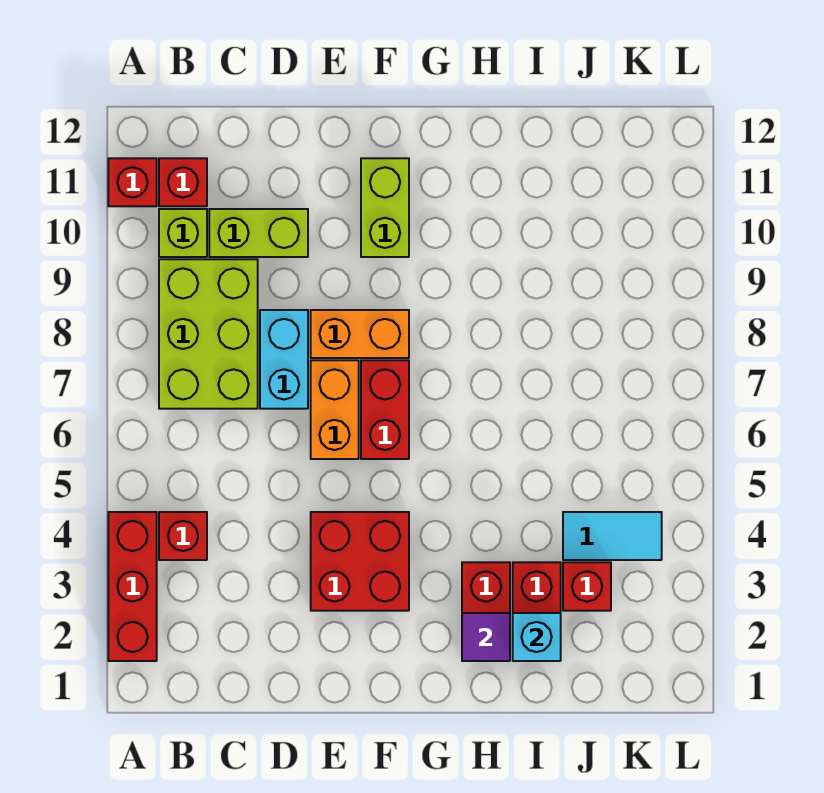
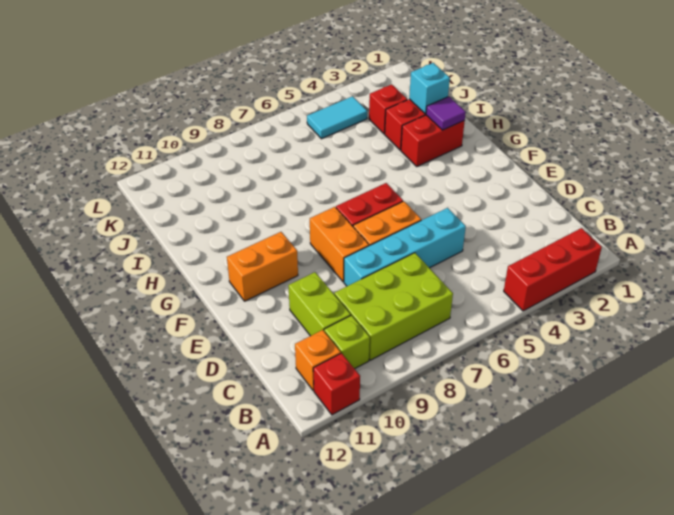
red 1x1 brick [159,512,207,560] -> none
red 1x1 brick [159,158,207,206] -> orange 1x1 brick [295,330,341,391]
cyan 1x2 brick [260,310,308,409] -> cyan 1x4 brick [344,208,466,286]
red 2x2 brick [311,512,409,611] -> none
lime 1x2 brick [361,158,409,257] -> orange 1x2 brick [227,232,298,301]
cyan 1x2 tile [563,512,662,560] -> cyan 1x2 tile turned to [307,96,367,139]

